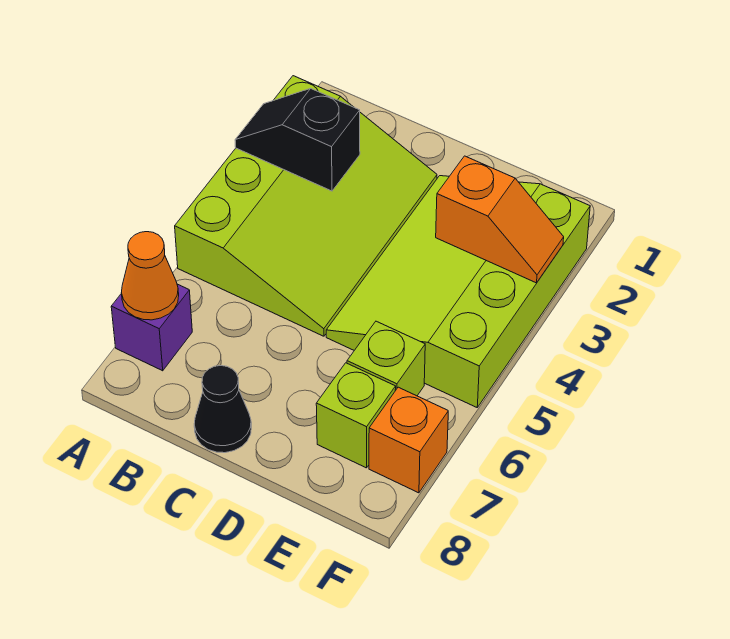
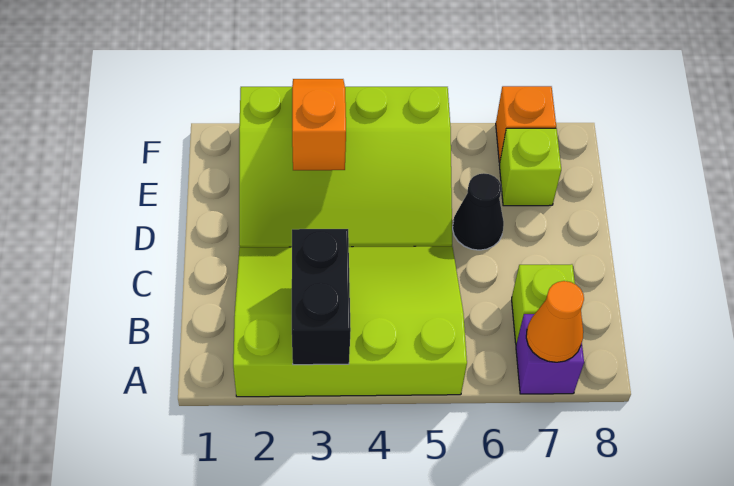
black 1x2 slope [235,89,360,191] -> black 1x2 brick [292,229,351,365]
black 1x1 cone [194,366,251,453] -> black 1x1 cone moved to [453,173,504,250]
lime 1x1 brick [347,321,425,396] -> lime 1x1 brick moved to [512,264,575,344]

